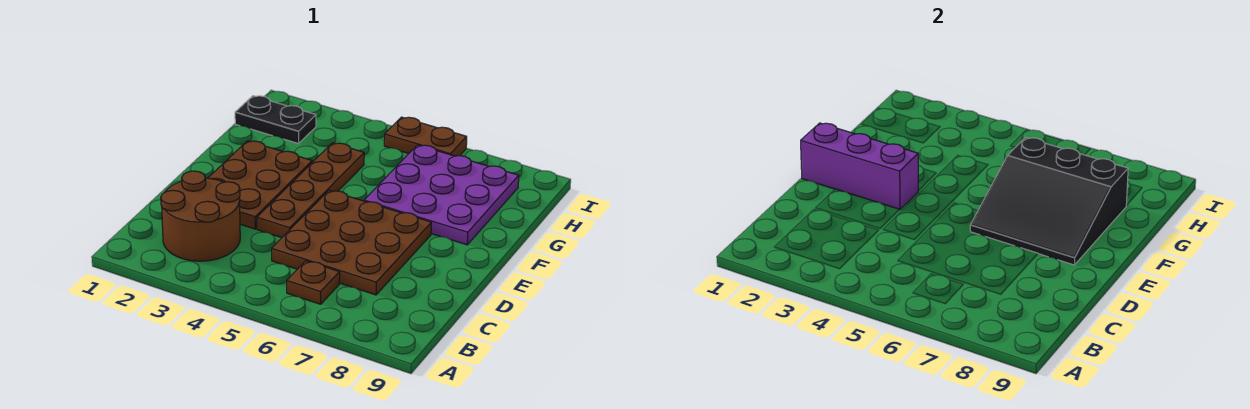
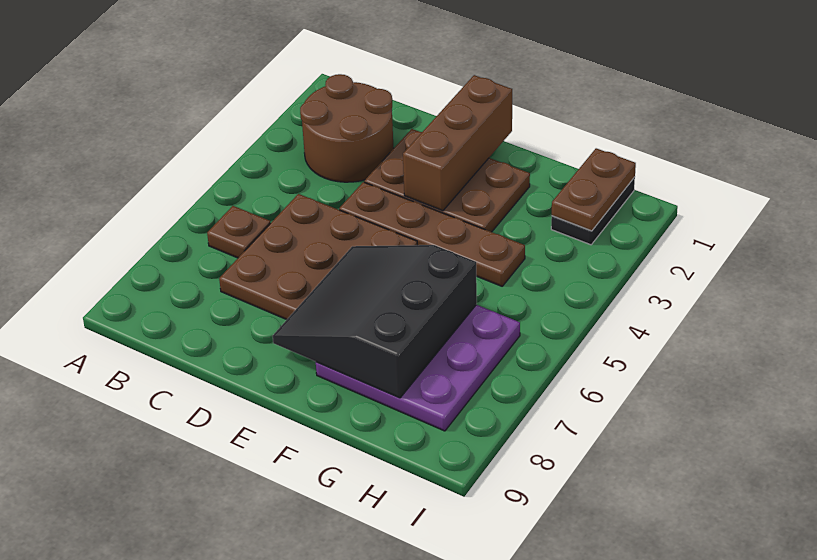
purple 1x3 brick [801,123,918,210] -> brown 1x3 brick [403,75,512,211]
brown 1x2 plate [384,117,467,156] -> brown 1x2 plate moved to [552,148,636,231]

